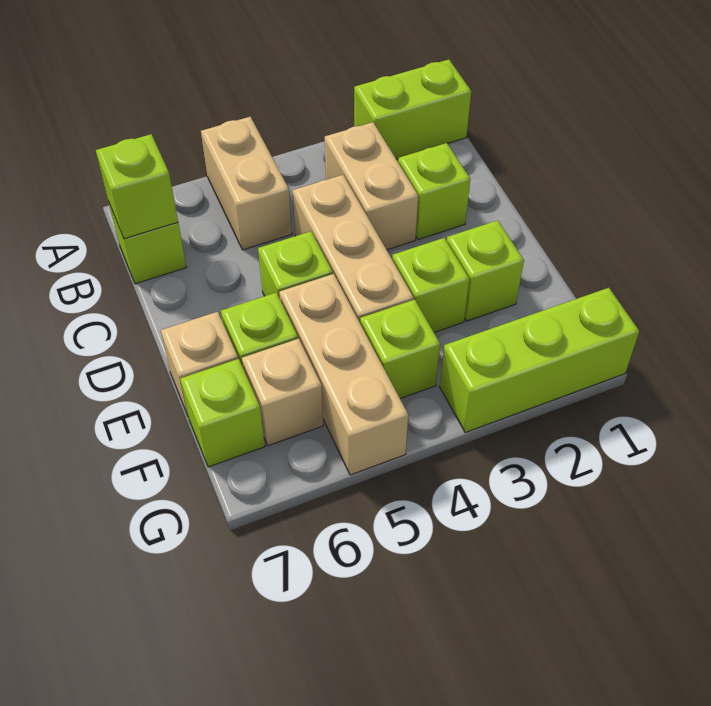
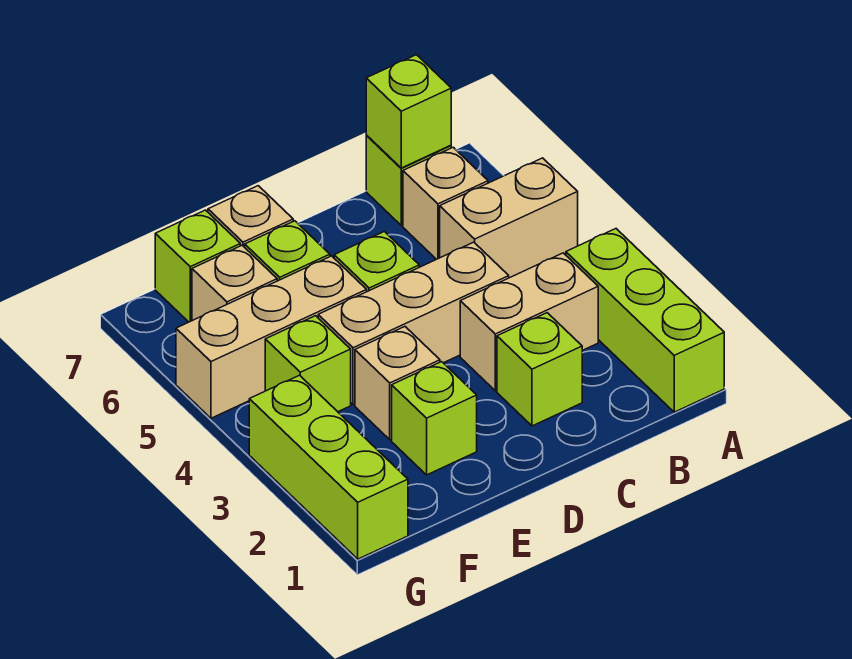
lime 1x2 brick [354,59,471,159] -> lime 1x3 brick [566,229,724,412]
none -> tan 1x1 brick [403,147,488,259]
lime 1x1 brick [392,238,469,332] -> tan 1x1 brick [355,327,440,440]

